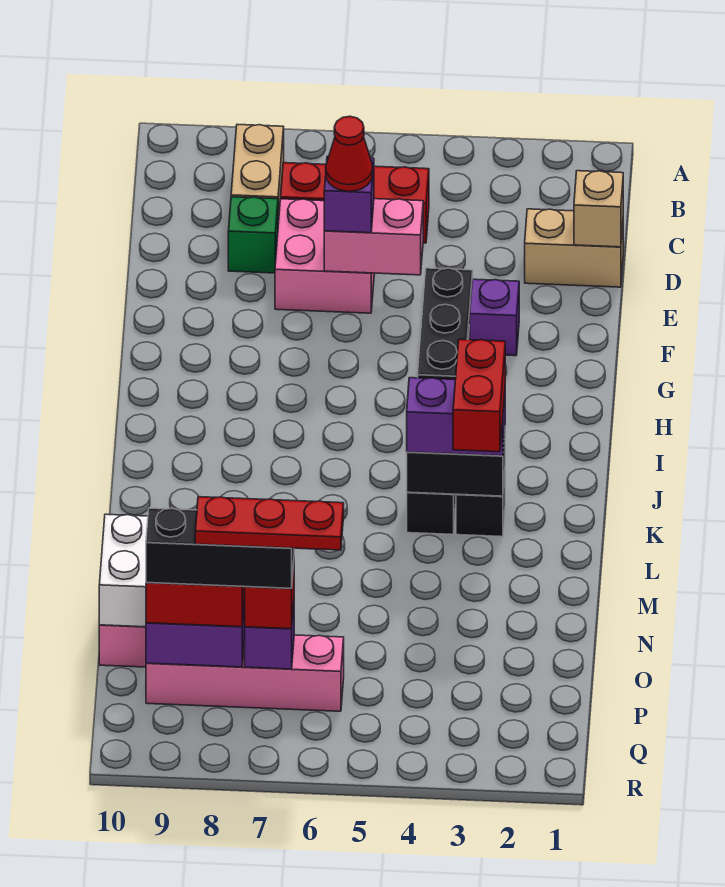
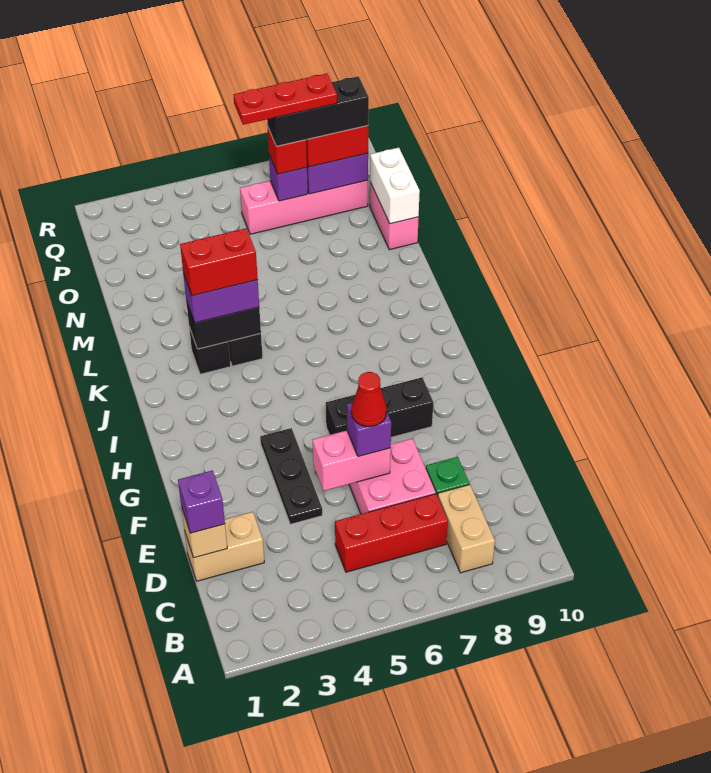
purple 1x1 brick [470,279,519,356] -> purple 1x1 brick moved to [178,470,225,533]
none -> black 1x3 brick [326,378,433,437]
red 1x2 brick [453,339,505,452] -> red 1x2 brick turned to [180,228,258,296]

